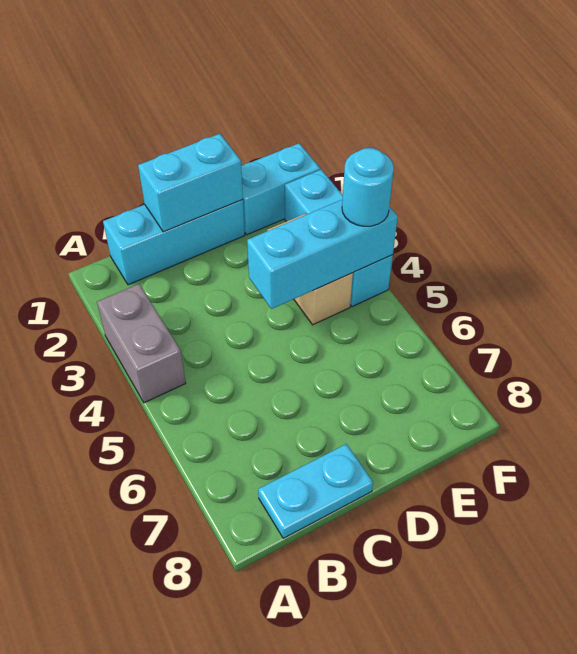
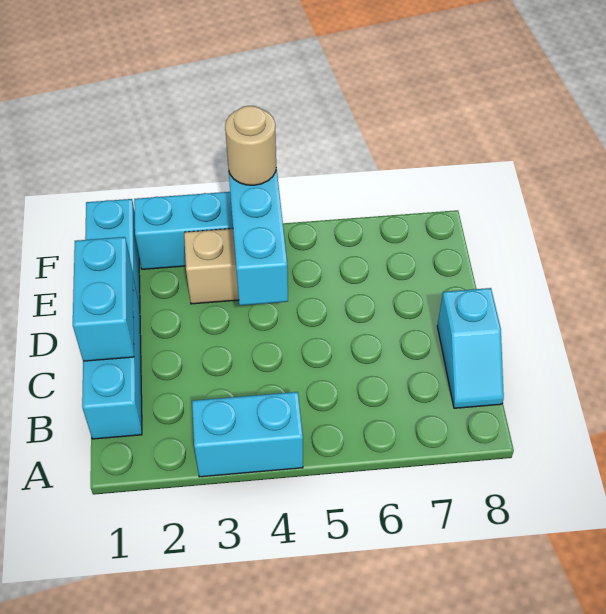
grey 1x2 brick [97,284,186,403] -> cyan 1x2 brick [192,392,303,477]
cyan 1x2 plate [258,444,373,538] -> cyan 1x2 slope [437,288,504,408]
cyan 1x1 round brick [342,148,394,226] -> tan 1x1 round brick [225,106,276,185]

